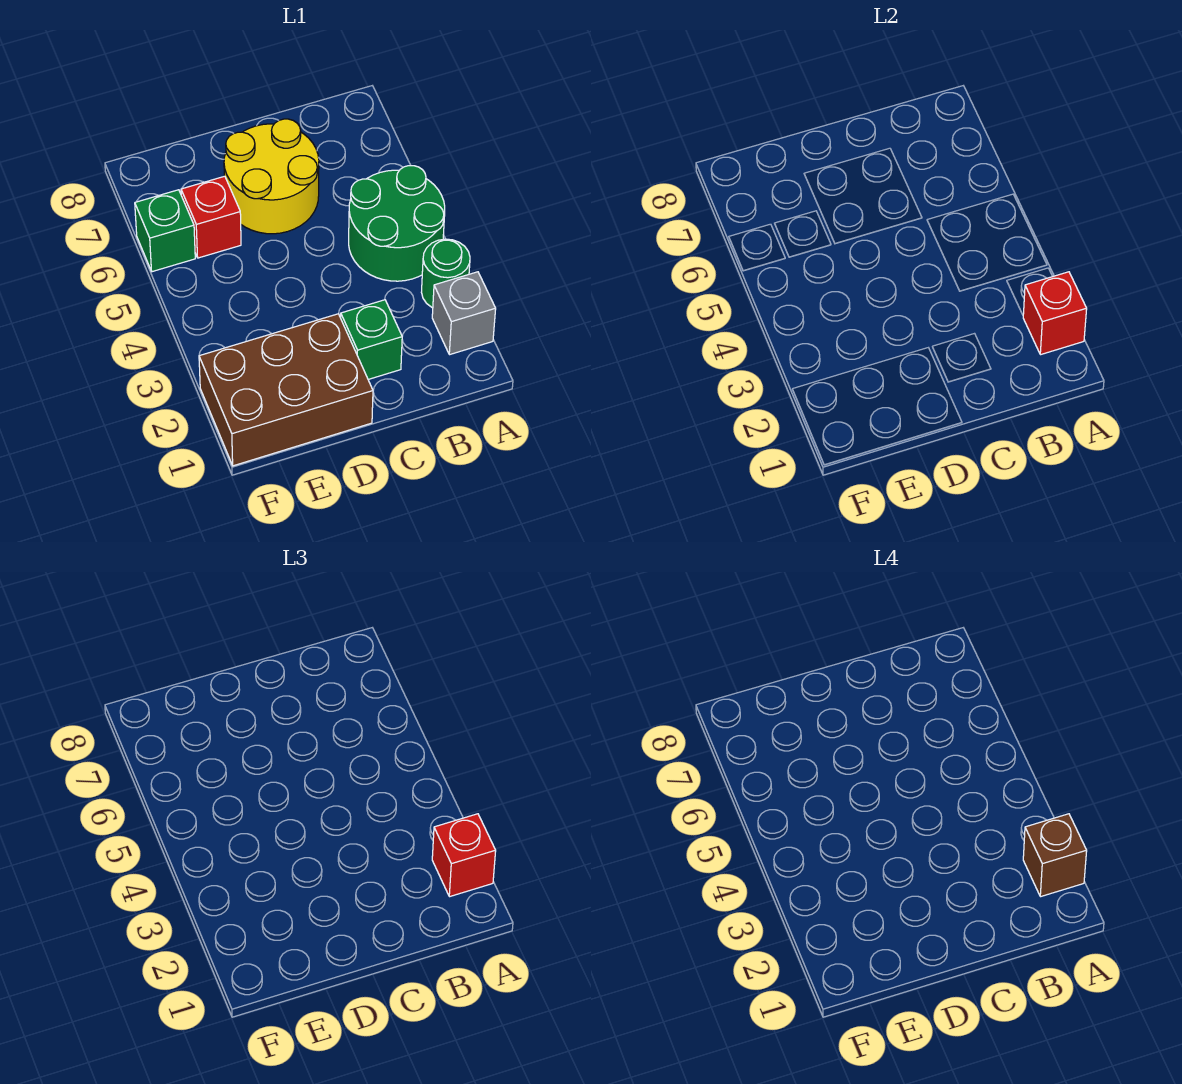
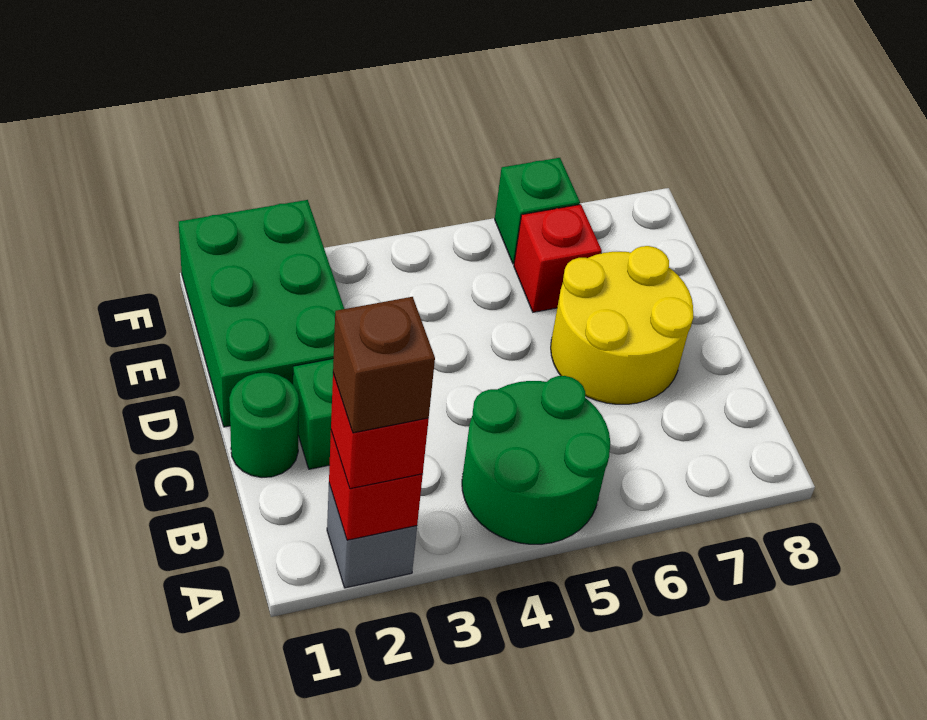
green 1x1 round brick [421,239,470,308] -> green 1x1 round brick moved to [229,373,299,477]
brown 2x3 brick [199,314,373,466] -> green 2x3 brick [179,200,344,427]

